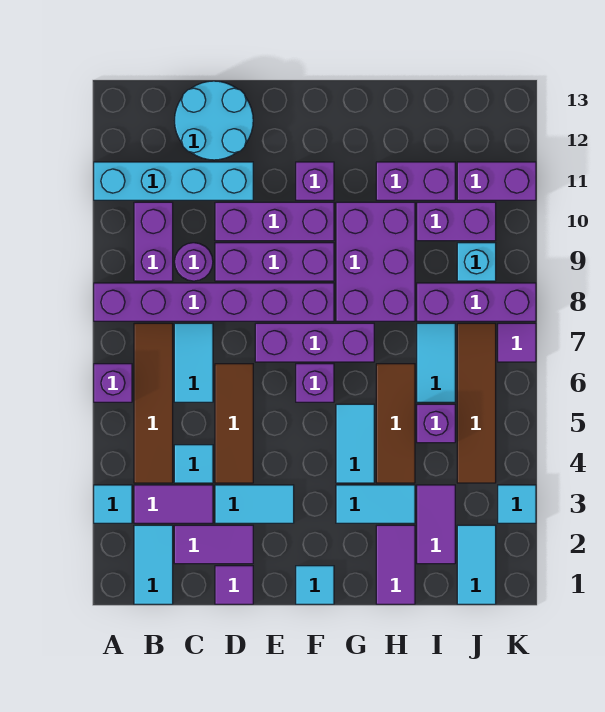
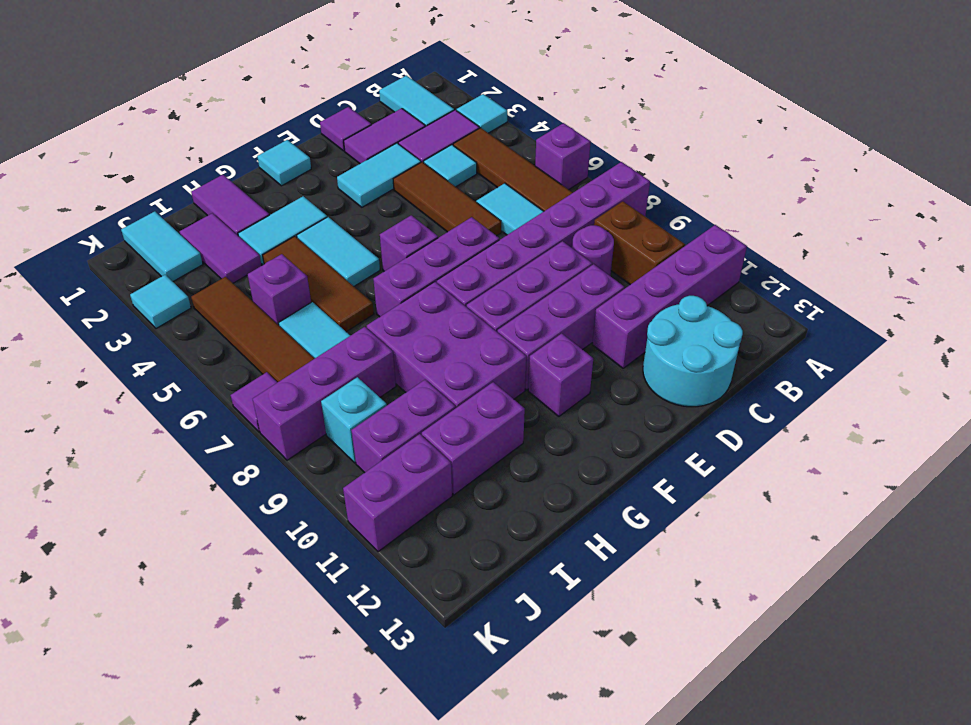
cyan 1x4 brick [94,162,253,200] -> purple 1x4 brick [592,225,747,368]
purple 1x2 brick [134,202,173,281] -> brown 1x2 brick [594,201,685,285]

